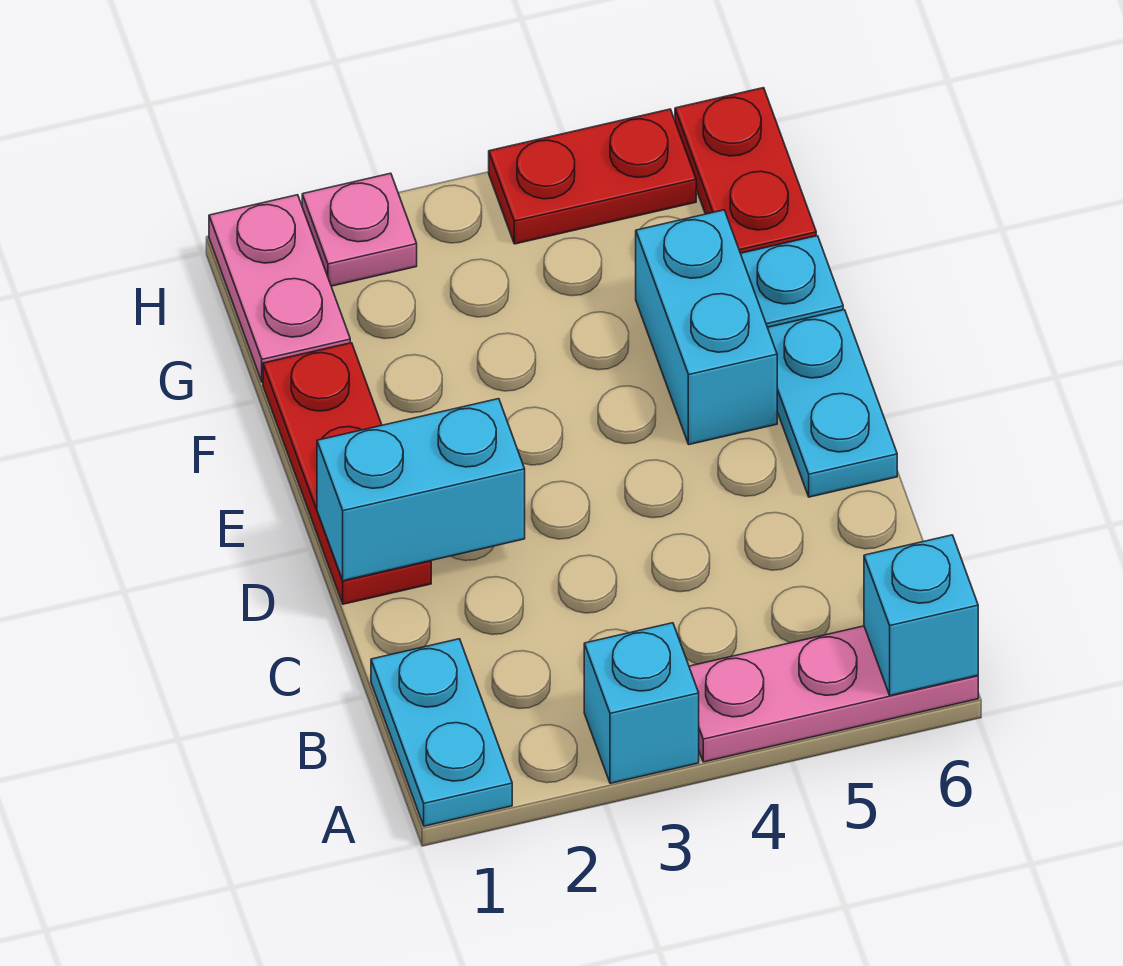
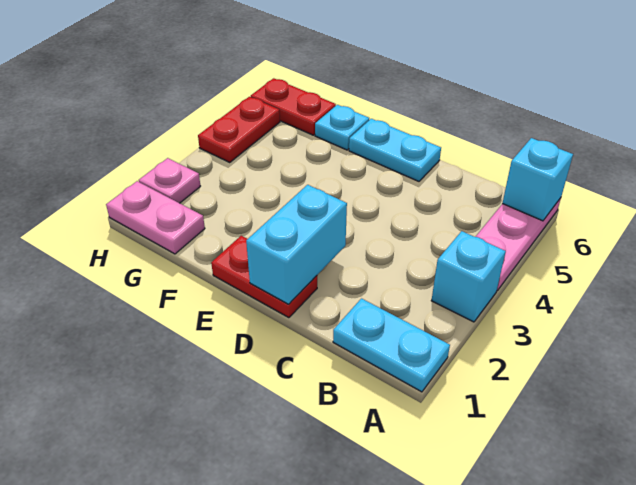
red 1x3 plate [263,343,431,604] -> red 1x2 plate [211,236,317,318]
cyan 1x2 brick [636,210,777,444] -> none

